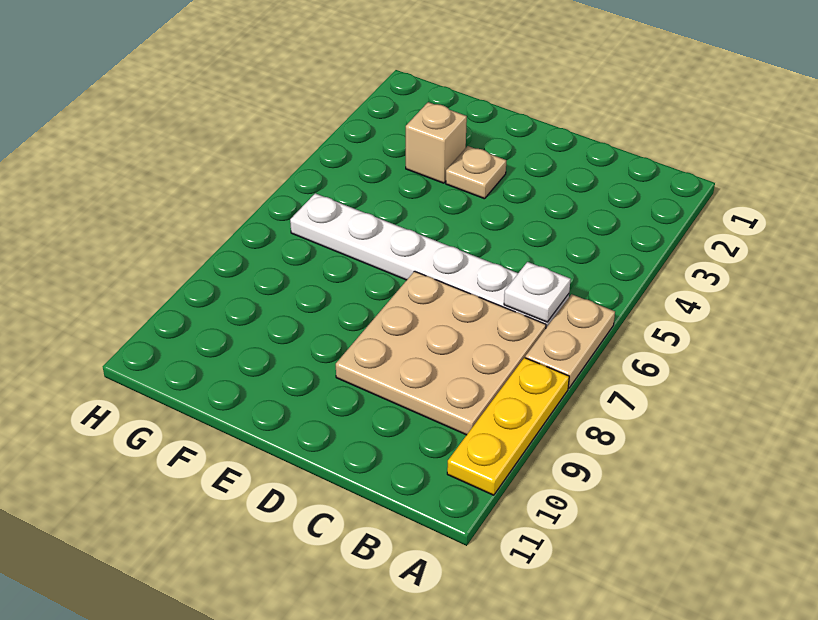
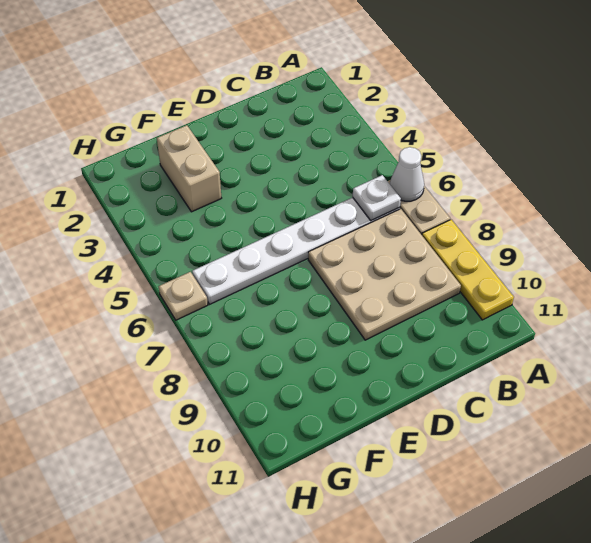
none -> white 1x1 cone [390,147,424,201]
tan 1x1 plate [446,146,506,199] -> tan 1x1 plate moved to [159,272,208,320]
tan 1x1 brick [406,102,467,183] -> tan 1x2 brick [157,125,221,212]

